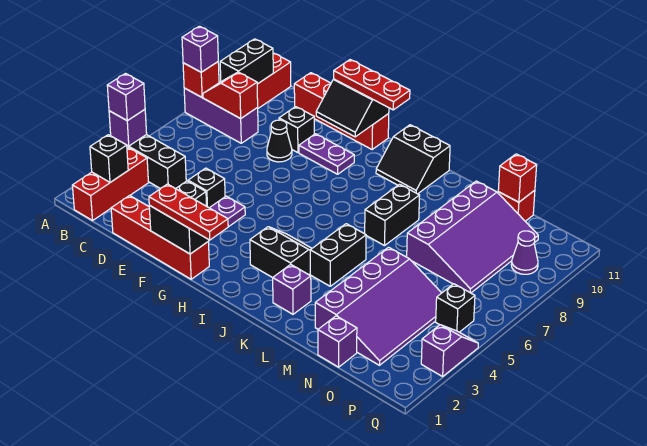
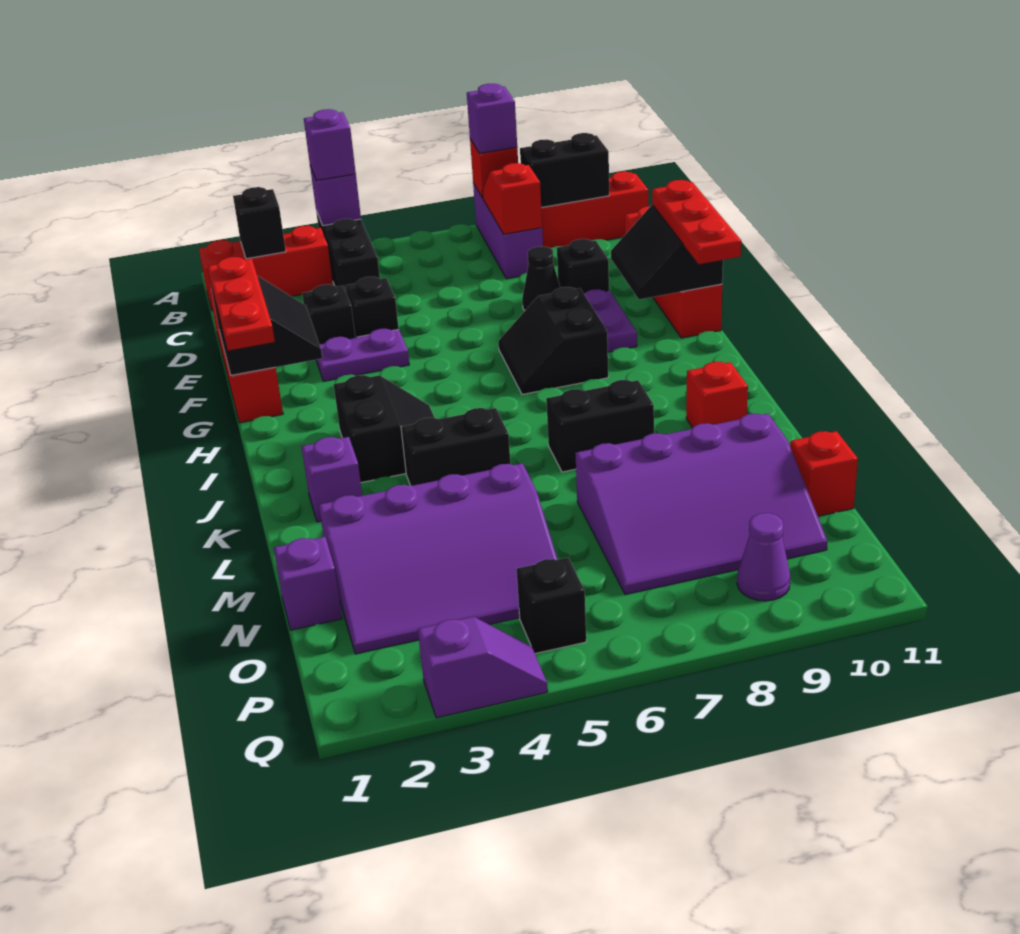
black 2x2 slope [376,125,450,194] -> black 2x2 slope moved to [498,287,608,394]
red 1x1 brick [498,154,537,202] -> red 1x1 brick moved to [686,362,748,428]

